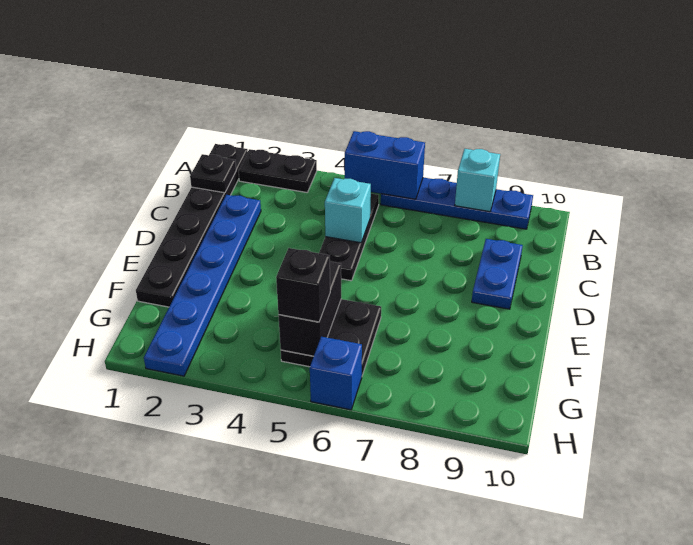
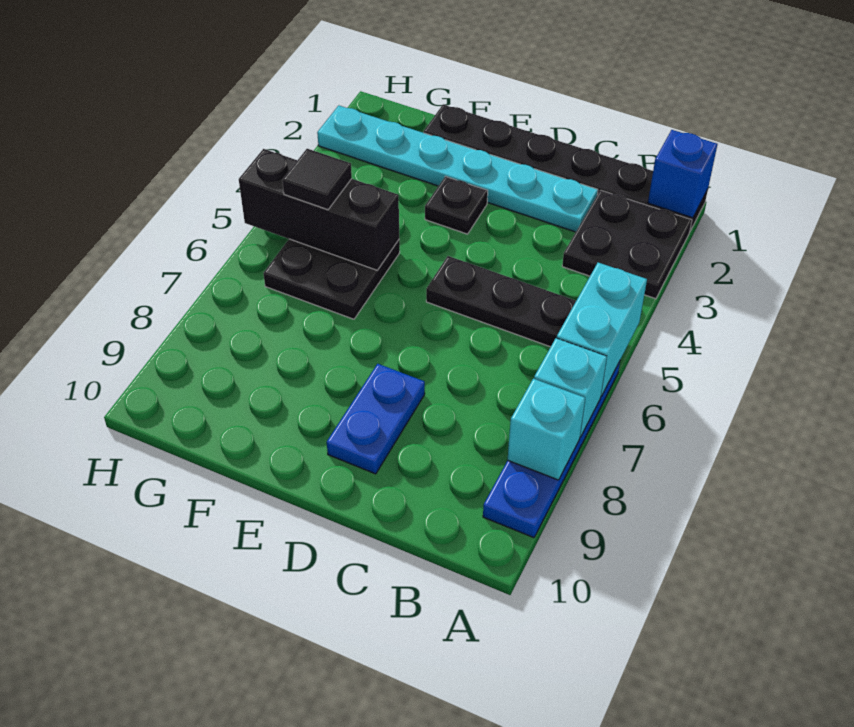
black 1x2 plate [238,149,317,192] -> black 2x2 plate [562,190,692,299]
blue 1x2 brick [345,131,425,199] -> cyan 1x2 brick [557,263,647,396]
black 1x1 plate [190,154,236,193] -> black 1x1 plate moved to [425,176,488,234]
blue 1x6 plate [144,195,261,376] -> cyan 1x6 plate [317,106,598,232]
cyan 1x1 brick [325,178,371,243] -> cyan 1x1 brick moved to [534,338,607,437]
blue 1x2 plate [472,239,523,309] -> blue 1x2 plate turned to [327,364,425,474]
black 1x2 brick [278,262,341,356] -> black 1x3 brick [239,149,399,270]
black 1x1 brick [276,248,330,322] -> black 1x1 tile [282,149,352,210]
blue 1x1 brick [310,337,362,410] -> blue 1x1 brick moved to [648,130,717,218]

